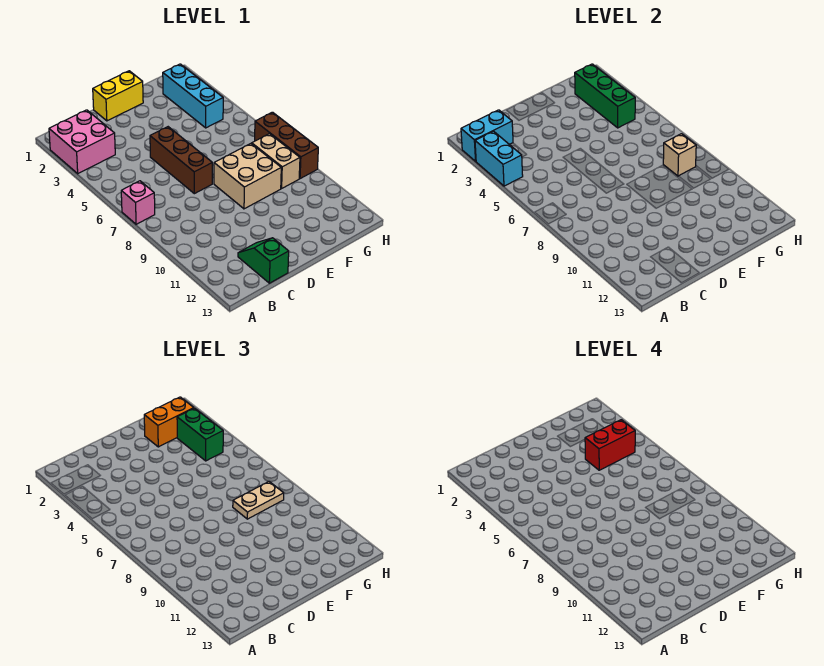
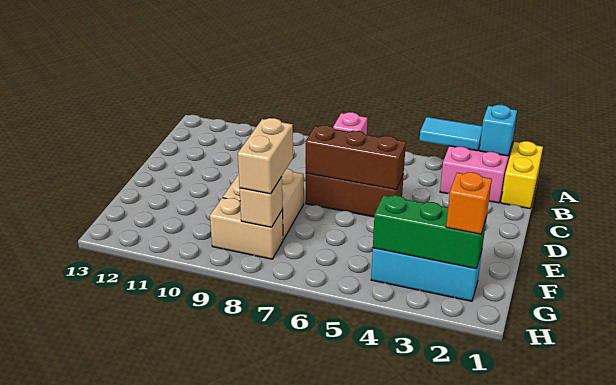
cyan 1x2 brick [461,110,513,161] -> cyan 1x1 brick [479,105,517,156]
cyan 1x2 brick [475,131,523,186] -> cyan 1x2 tile [419,117,482,151]
green 1x2 slope [238,238,289,283] -> none
yellow 1x2 brick [93,71,143,121] -> yellow 1x2 brick moved to [501,141,543,209]
orange 1x2 brick [144,397,194,447] -> orange 1x1 brick [446,172,492,234]
red 1x2 brick [585,420,635,470] -> none
tan 1x2 plate [233,481,284,519] -> tan 1x2 brick [238,118,293,194]
green 1x2 brick [177,408,223,461] -> none
brown 1x3 brick [255,112,318,179] -> brown 1x3 brick moved to [305,125,406,190]

